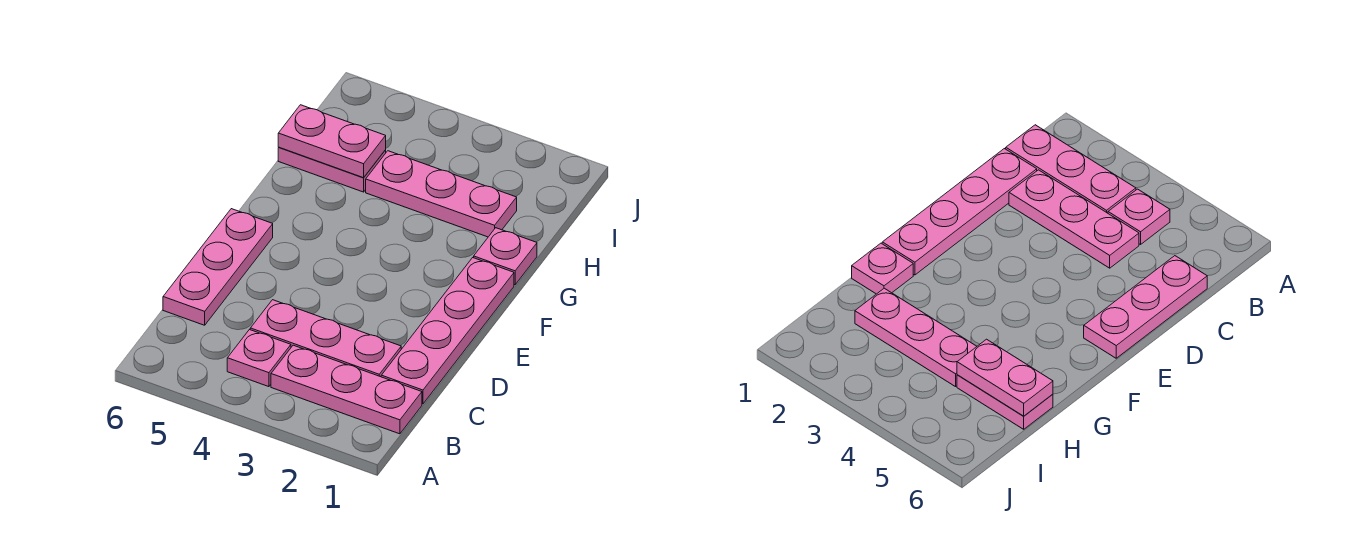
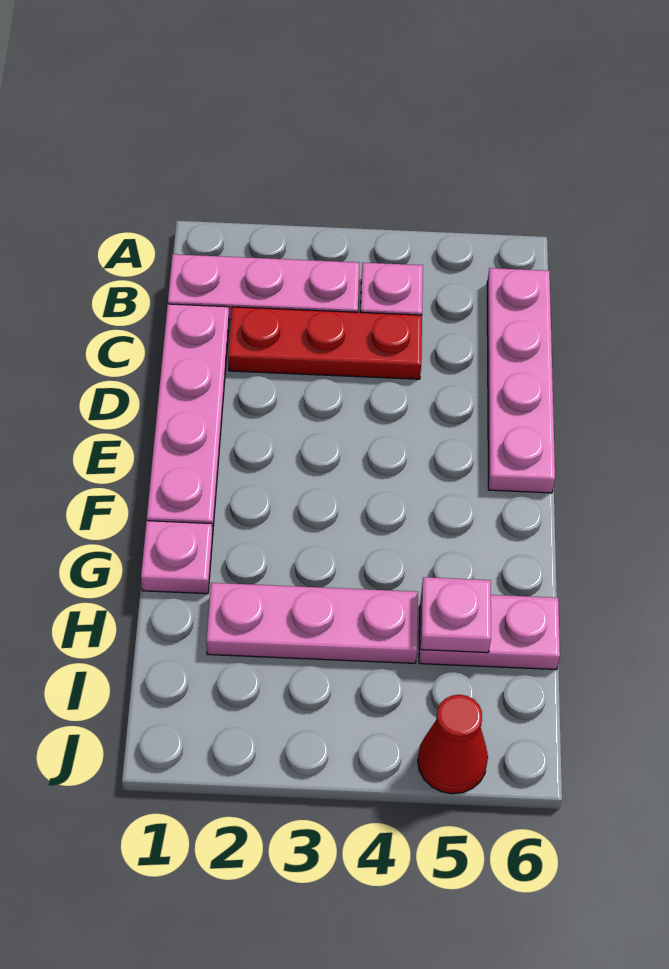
pink 1x3 plate [250,300,401,377] -> red 1x3 plate [228,307,422,379]
pink 1x3 plate [163,209,273,325] -> pink 1x4 plate [487,268,555,493]
pink 1x2 plate [278,105,386,178] -> pink 1x1 plate [421,577,491,653]
none -> red 1x1 cone [418,695,488,794]

